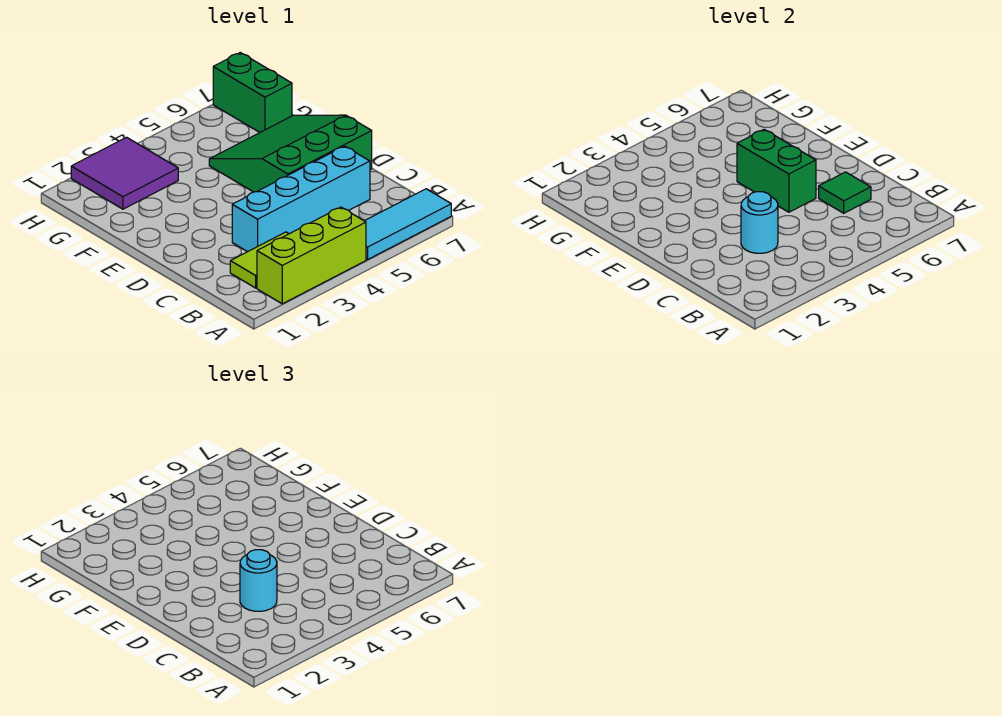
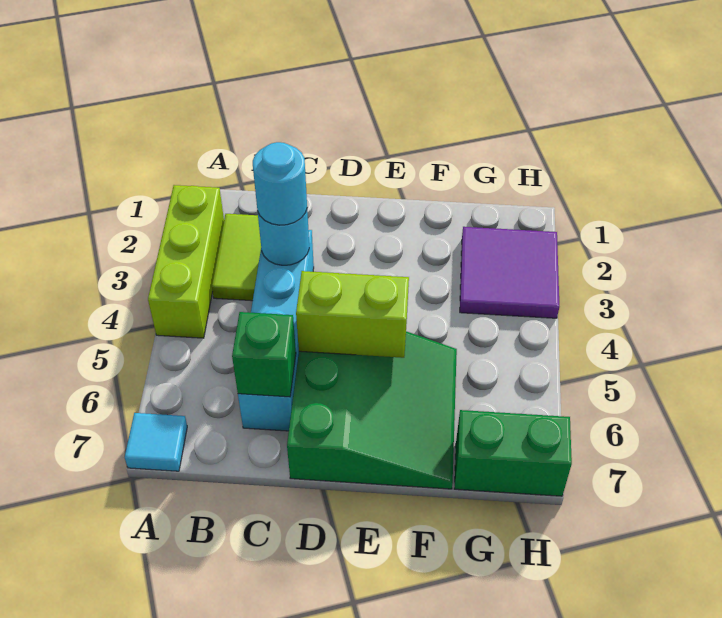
cyan 1x3 tile [365,189,451,260] -> cyan 1x1 tile [125,413,187,471]
green 1x1 tile [819,172,871,213] -> green 1x1 brick [232,312,296,397]
green 1x2 brick [737,129,816,212] -> lime 1x2 brick [296,271,409,358]

